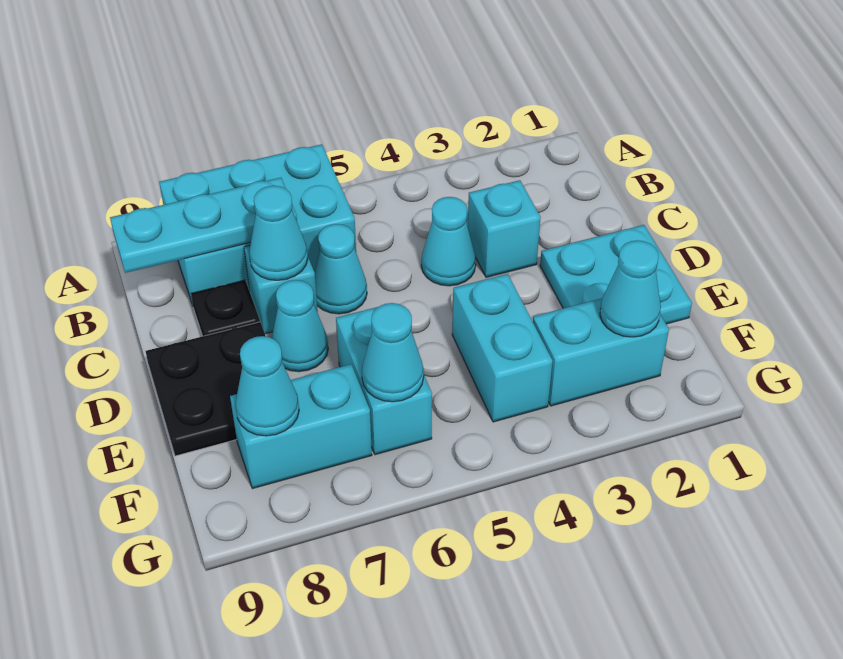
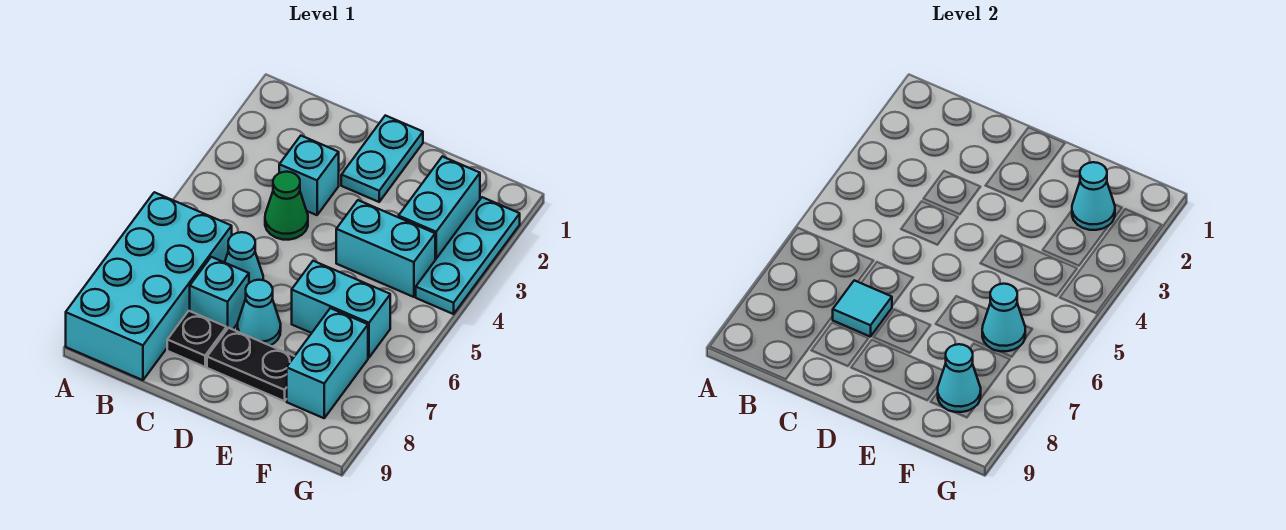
cyan 2x3 brick [159,144,356,305] -> cyan 2x4 brick [66,192,232,380]
cyan 1x3 plate [110,178,297,273] -> cyan 1x3 plate moved to [416,197,520,314]
cyan 1x1 cone [421,197,476,286] -> green 1x1 cone [265,172,308,240]
cyan 1x1 cone [249,186,308,280] -> cyan 1x1 tile [832,280,892,337]
cyan 2x2 plate [540,225,692,324] -> cyan 1x2 plate [341,115,423,202]
black 2x2 plate [146,322,266,456] -> black 1x2 plate [207,328,294,401]

